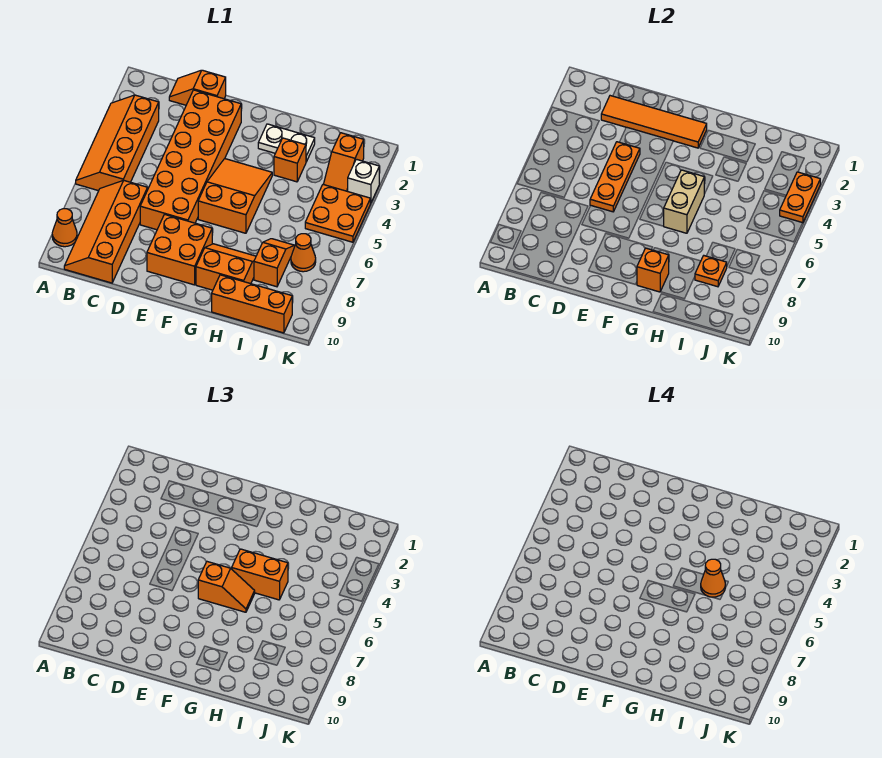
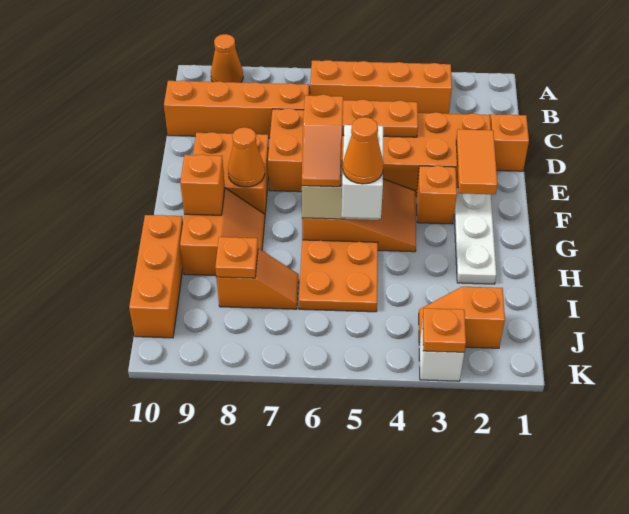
orange 1x4 tile [601,96,707,148] -> orange 1x2 tile [456,129,498,194]
white 1x2 plate [258,124,315,162] -> white 1x3 plate [454,188,496,284]
orange 1x2 brick [232,549,288,600] -> white 1x2 brick [341,125,383,219]
orange 1x1 brick [274,138,306,182] -> orange 1x1 brick moved to [416,166,457,224]
orange 2x2 plate [305,184,370,242] -> orange 2x2 plate moved to [299,240,378,312]
orange 1x1 cone [291,234,316,272] -> orange 1x1 cone moved to [228,127,265,187]
orange 1x2 plate [780,172,820,223] -> orange 1x1 plate [423,308,466,352]

